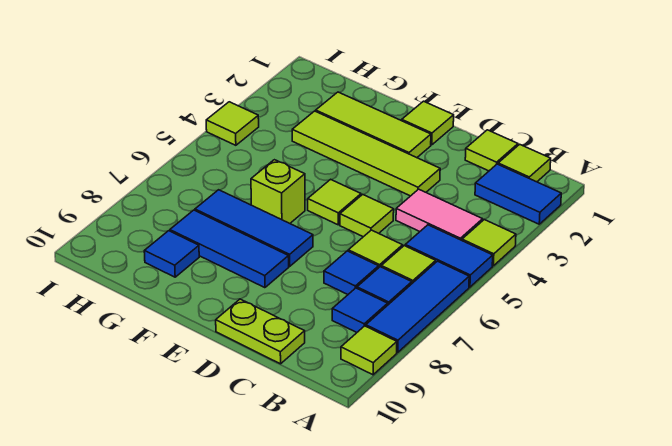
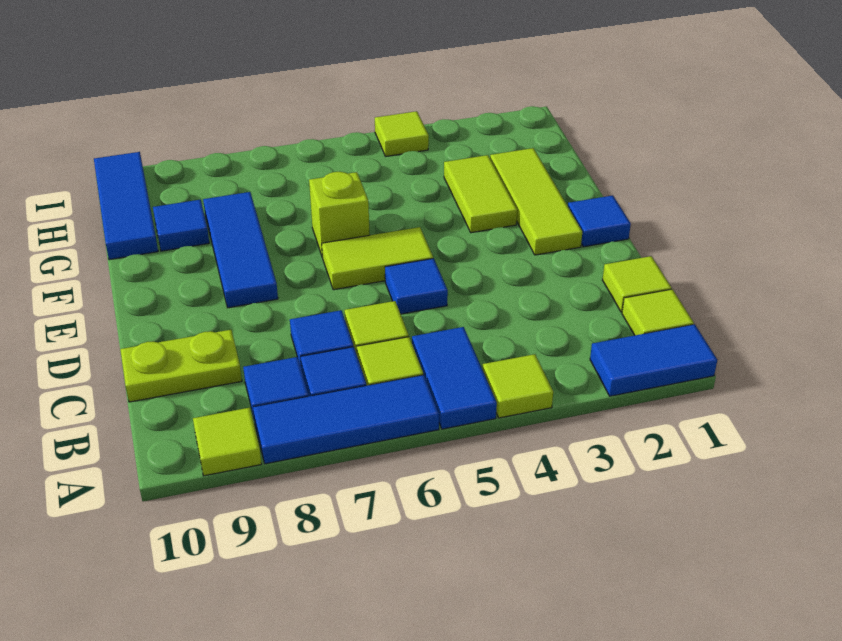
blue 1x2 tile [475,164,561,224] -> blue 1x2 tile turned to [590,324,717,396]
pink 1x2 tile [396,189,483,240] -> none
lime 1x2 plate [216,299,305,364] -> lime 1x2 plate turned to [120,330,242,402]
lime 1x4 tile [292,111,440,196] -> lime 1x2 tile [444,155,517,233]
lime 1x1 tile [340,194,394,237] -> blue 1x1 tile [385,258,448,314]
lime 1x1 tile [402,101,454,145] -> blue 1x1 tile [568,195,631,247]
lime 1x1 tile [308,179,361,225] -> lime 1x2 tile [322,227,433,290]
blue 1x3 tile [195,190,313,266] -> blue 1x3 tile moved to [94,152,158,260]

